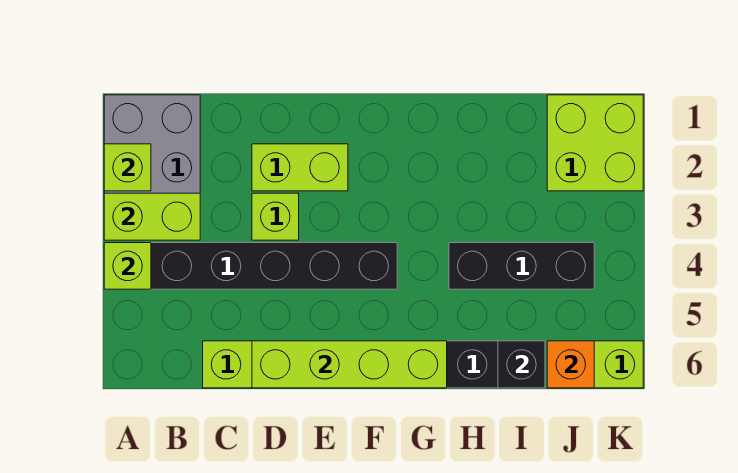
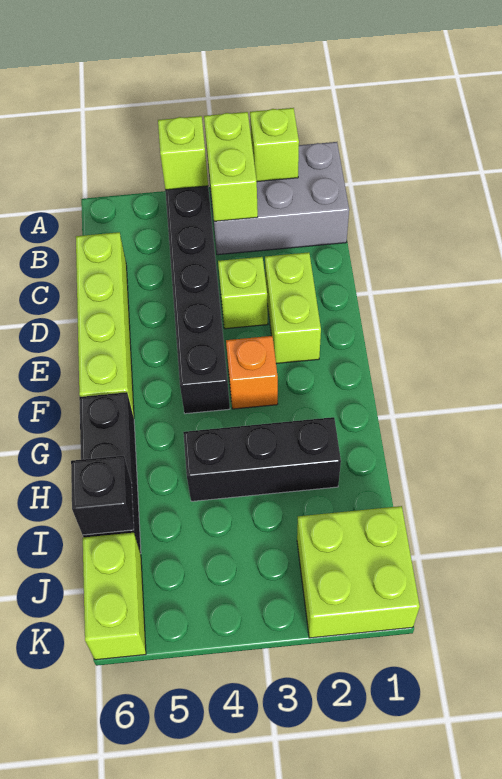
lime 1x4 brick [252,341,447,388] -> none
black 1x3 brick [449,243,594,289] -> black 1x3 brick turned to [183,417,341,501]
orange 1x1 brick [547,341,594,388] -> orange 1x1 brick moved to [226,336,278,409]

